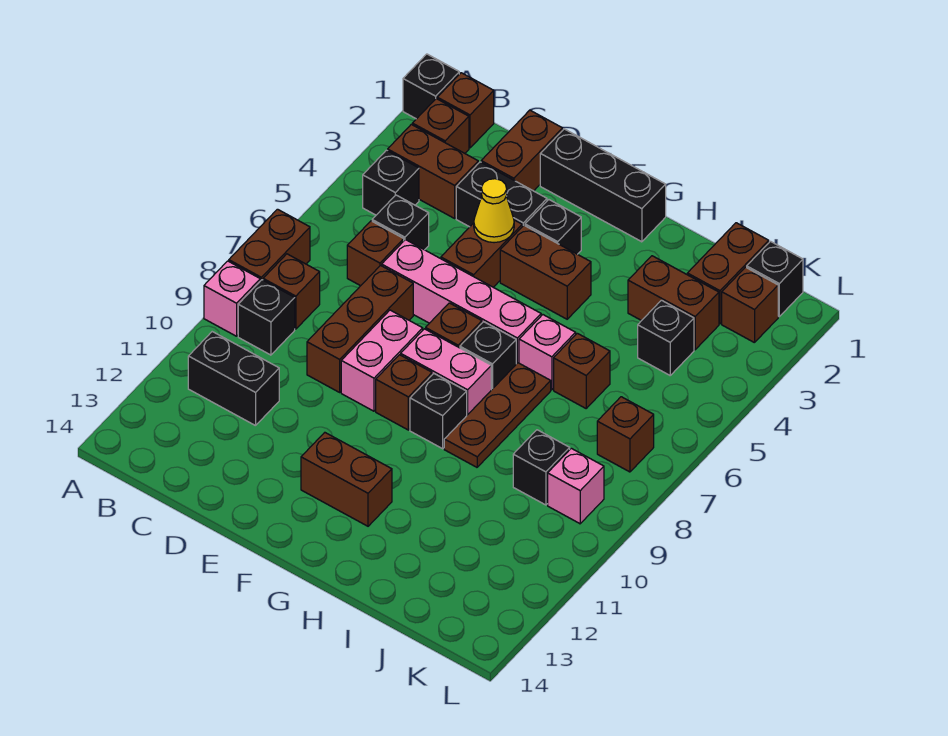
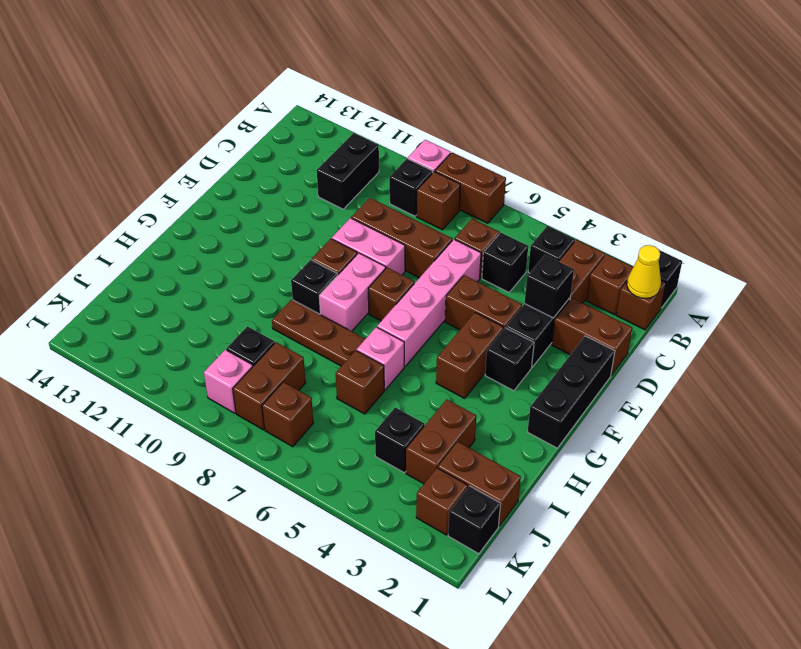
yellow 1x1 cone [474,179,514,243] -> yellow 1x1 cone moved to [627,245,661,298]
brown 1x2 brick [301,433,392,526] -> brown 1x2 brick moved to [233,342,306,430]
black 1x1 brick [460,322,516,390] -> black 1x1 brick moved to [524,255,574,318]

